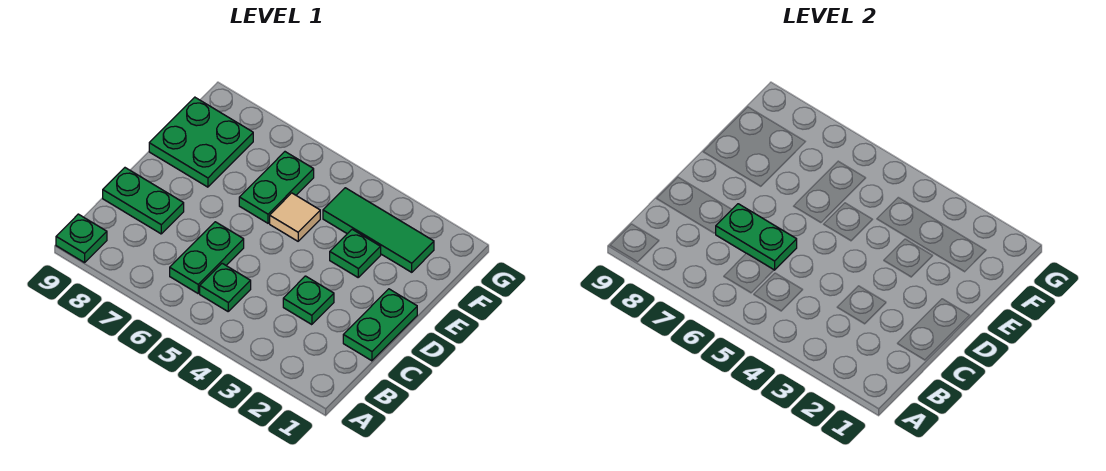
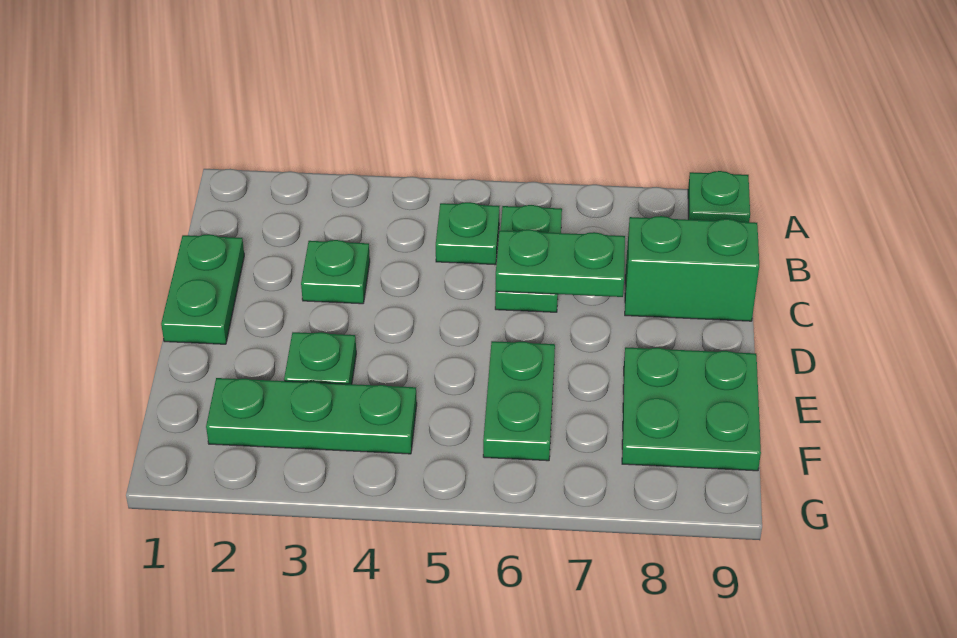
green 1x2 plate [103,168,184,234] -> green 1x2 brick [625,216,759,321]
tan 1x1 tile [270,193,320,241] -> none
green 1x3 tile [323,188,434,272] -> green 1x3 plate [206,378,417,454]

